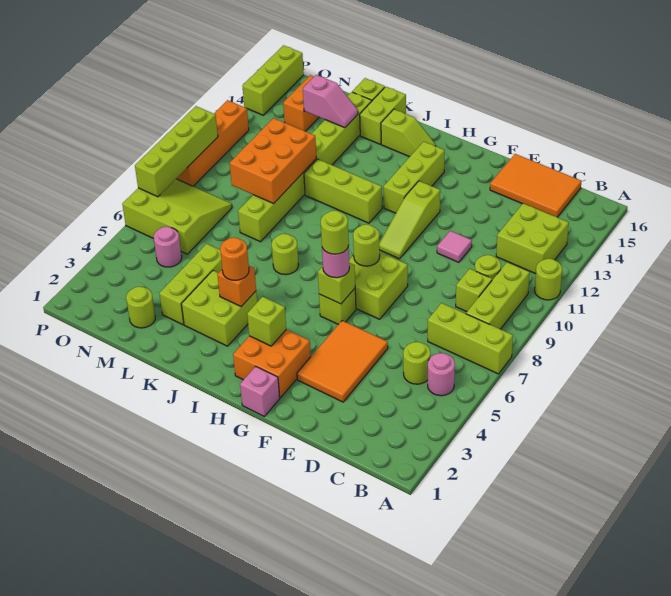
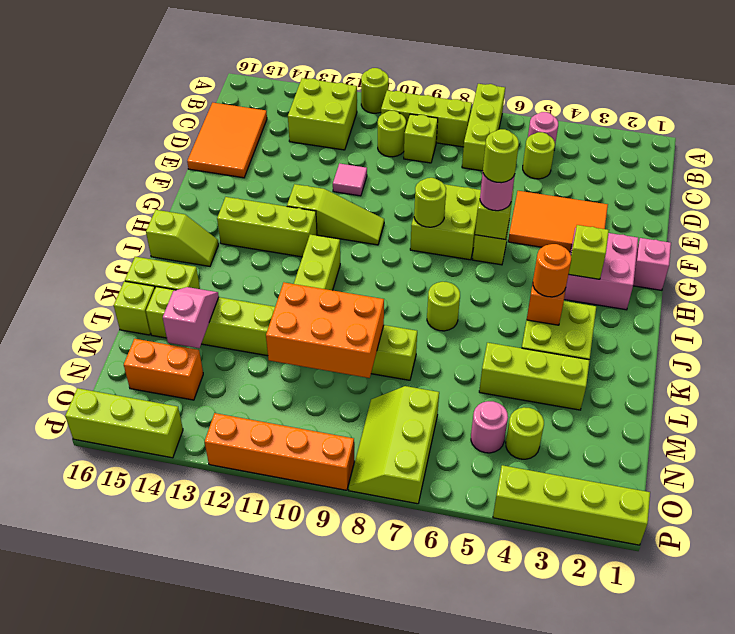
orange 2x2 brick [233,330,311,398] -> pink 2x2 brick [564,228,638,310]
lime 1x2 slope [381,109,436,157] -> lime 1x2 slope turned to [146,210,219,266]
lime 1x1 round brick [126,287,155,328] -> lime 1x1 round brick moved to [506,407,544,459]
lime 3x3 slope [122,179,232,254] -> lime 2x3 slope [349,386,439,504]
lime 1x4 brick [135,106,218,197] -> lime 1x4 brick moved to [493,465,650,545]

